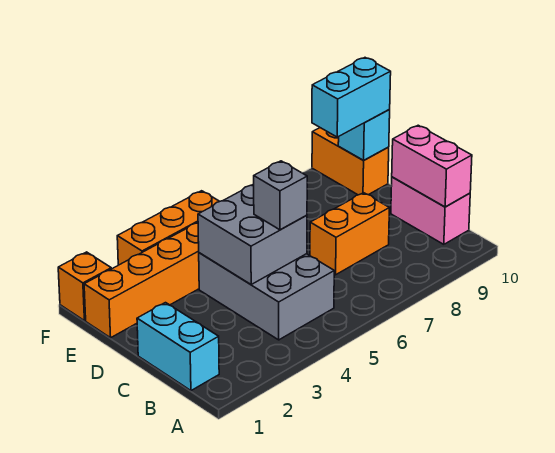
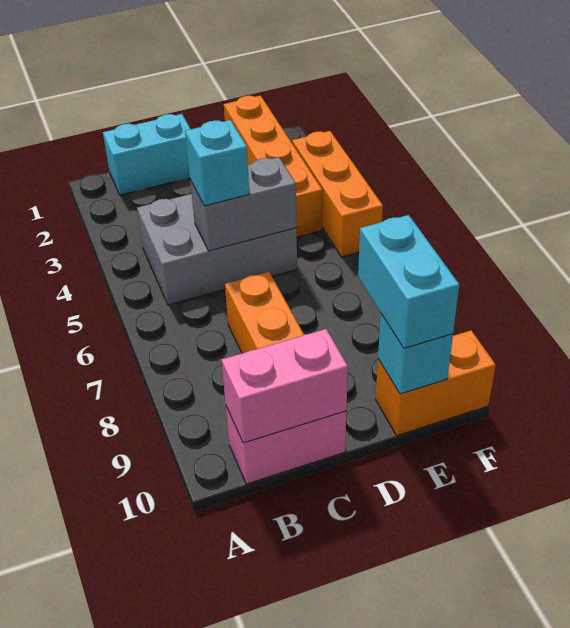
grey 2x2 brick [198,184,307,284] -> grey 1x2 brick [190,157,297,251]
grey 1x1 brick [254,161,307,230] -> cyan 1x1 brick [185,120,249,206]
orange 1x1 brick [58,252,111,321] -> none

